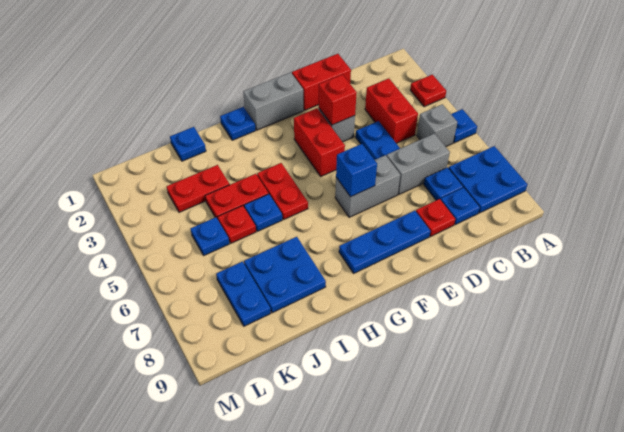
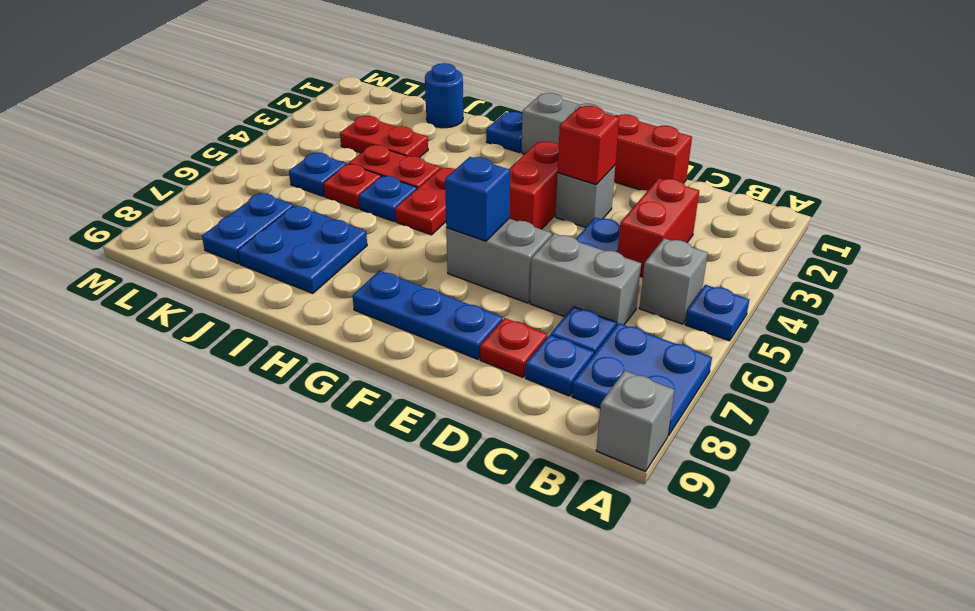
red 1x1 plate [410,75,446,107] -> none
none -> grey 1x1 brick [596,371,675,472]
blue 1x1 plate [170,127,206,161] -> blue 1x1 round brick [425,63,463,128]

